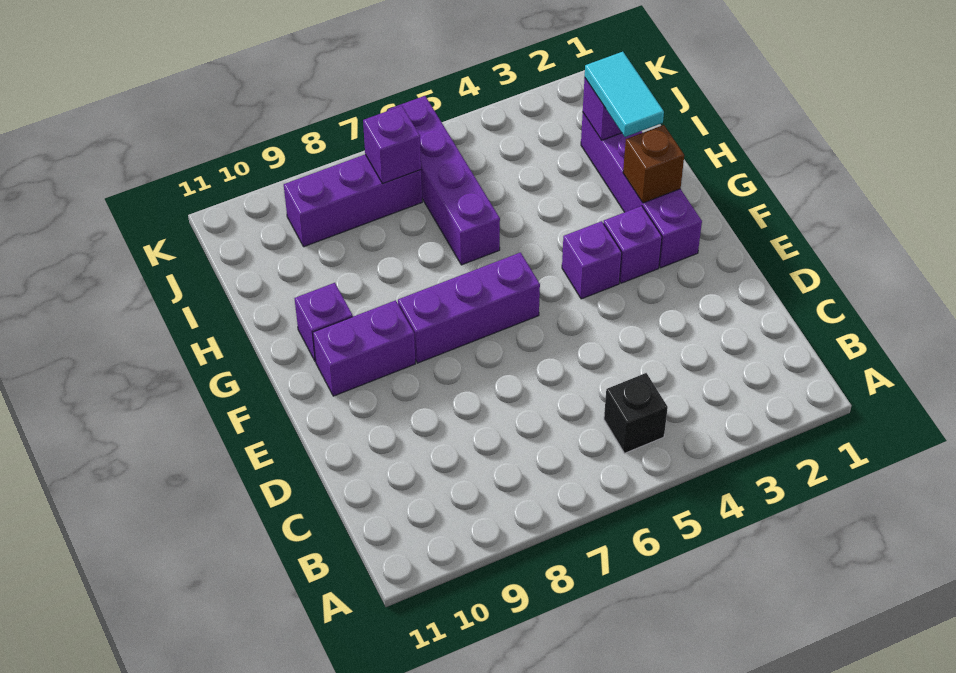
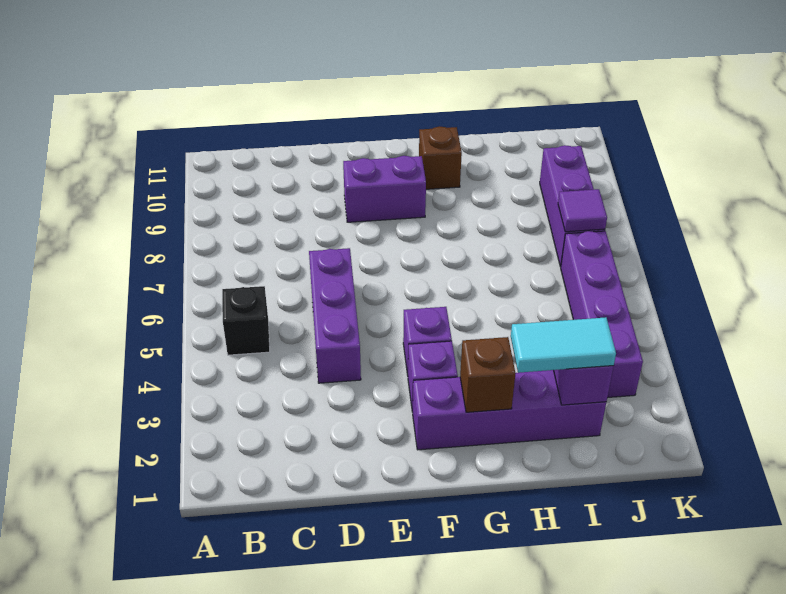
purple 1x3 brick [398,253,540,363] -> purple 1x3 brick moved to [309,248,361,383]
purple 1x2 brick [313,300,415,396] -> purple 1x2 brick turned to [343,156,426,222]
purple 1x1 brick [295,283,353,362] -> brown 1x1 brick [419,126,462,189]
purple 1x4 brick [388,96,500,265] -> purple 1x4 brick turned to [561,231,643,398]
purple 1x1 brick [363,106,421,184] -> purple 1x1 tile [558,189,607,232]

